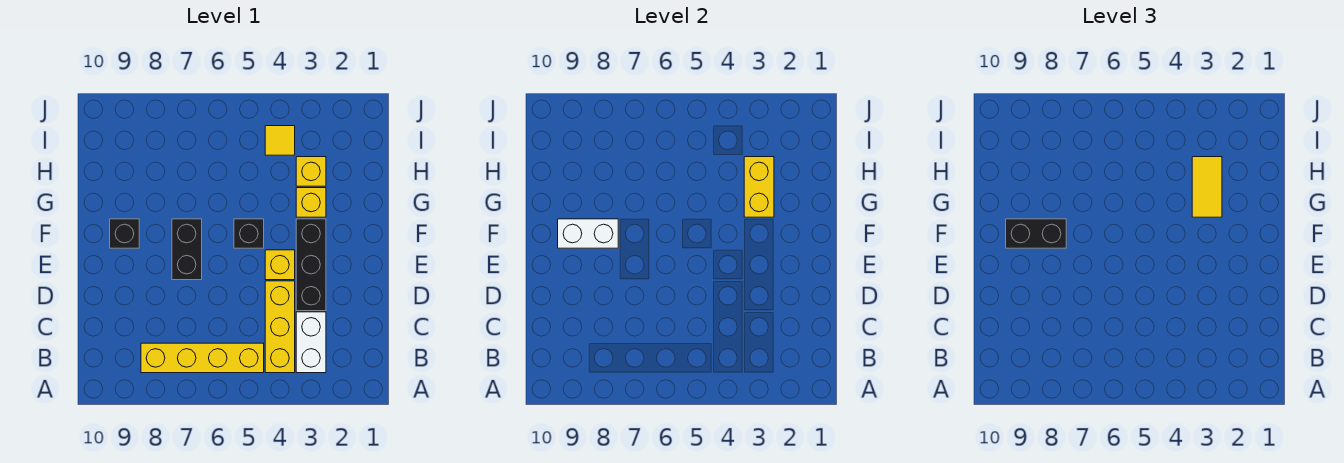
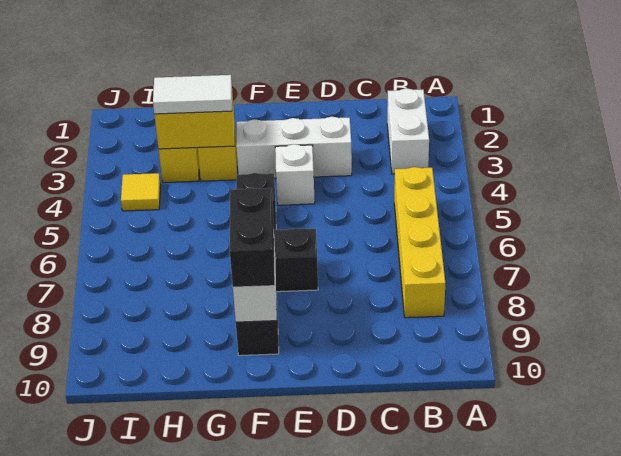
white 1x2 brick [296,312,326,373] -> white 1x2 brick turned to [387,88,429,174]
yellow 1x3 brick [265,281,295,373] -> none
black 1x3 brick [296,219,326,311] -> white 1x3 brick [236,117,352,178]
yellow 1x1 brick [265,250,295,280] -> white 1x1 brick [275,144,315,205]
yellow 1x2 tile [1192,157,1222,217] -> white 1x2 tile [153,75,232,114]

